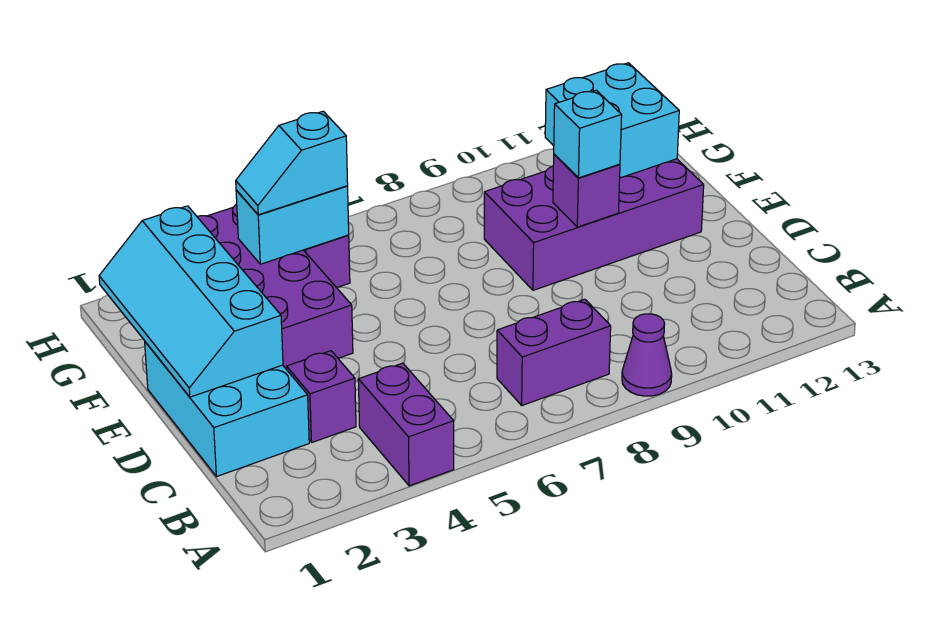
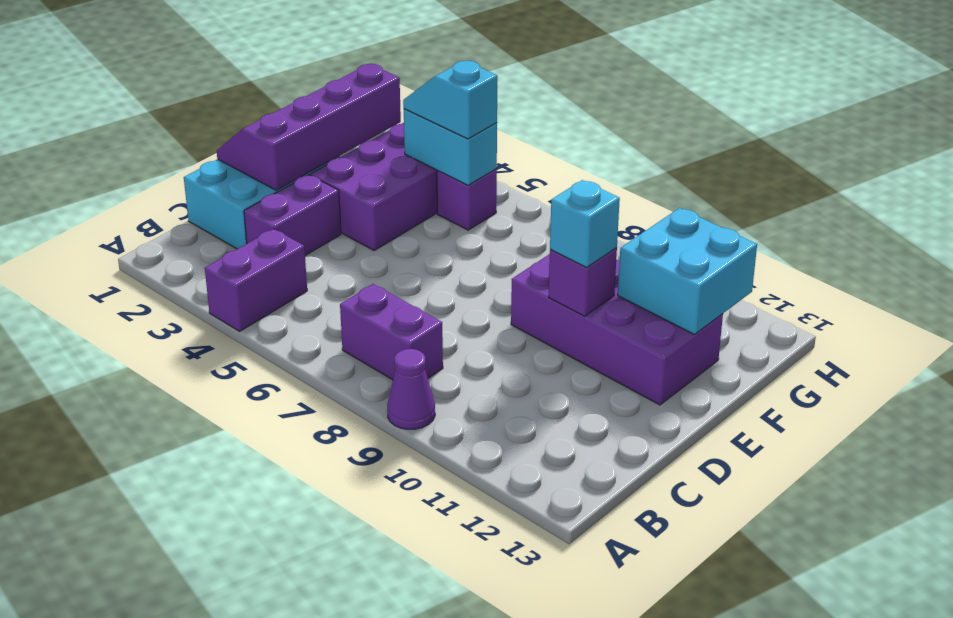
purple 1x1 brick [287,351,356,442] -> purple 1x2 brick [244,175,341,255]
cyan 2x4 slope [99,206,283,397] -> purple 2x4 slope [217,64,401,190]

